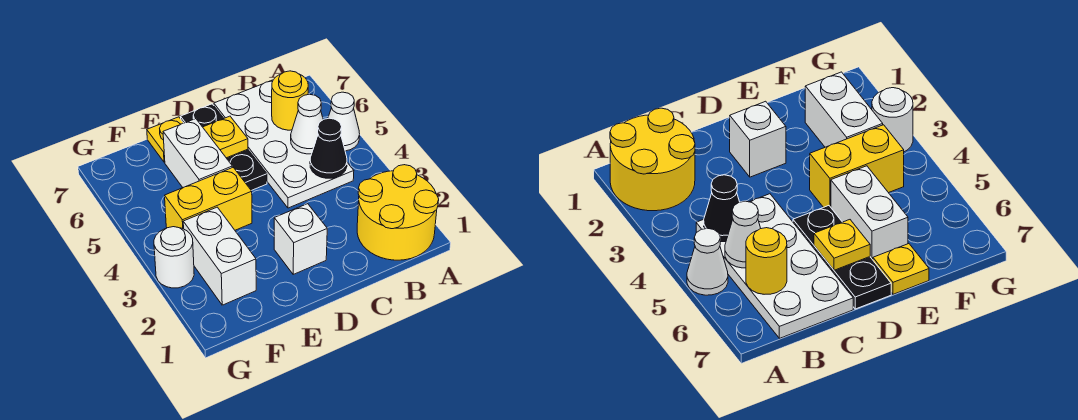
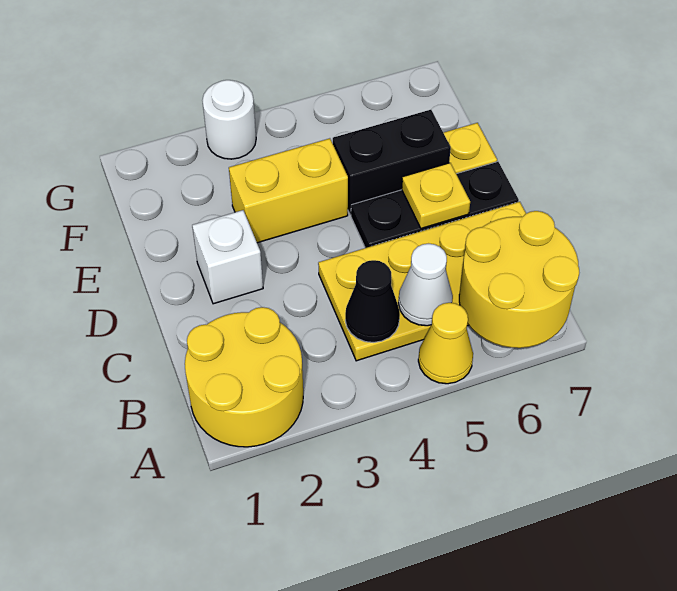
white 1x1 cone [328,92,360,151] -> yellow 1x1 cone [418,303,473,384]
white 2x4 plate [214,80,354,208] -> yellow 2x4 plate [318,202,526,361]
yellow 1x1 round brick [272,71,308,130] -> yellow 2x2 round brick [459,211,579,348]
yellow 1x2 brick [165,167,252,230] -> yellow 1x2 brick turned to [229,138,348,243]
white 1x2 brick [163,119,232,188] -> black 1x2 brick [333,110,451,215]
white 1x2 brick [183,207,256,305] -> none

